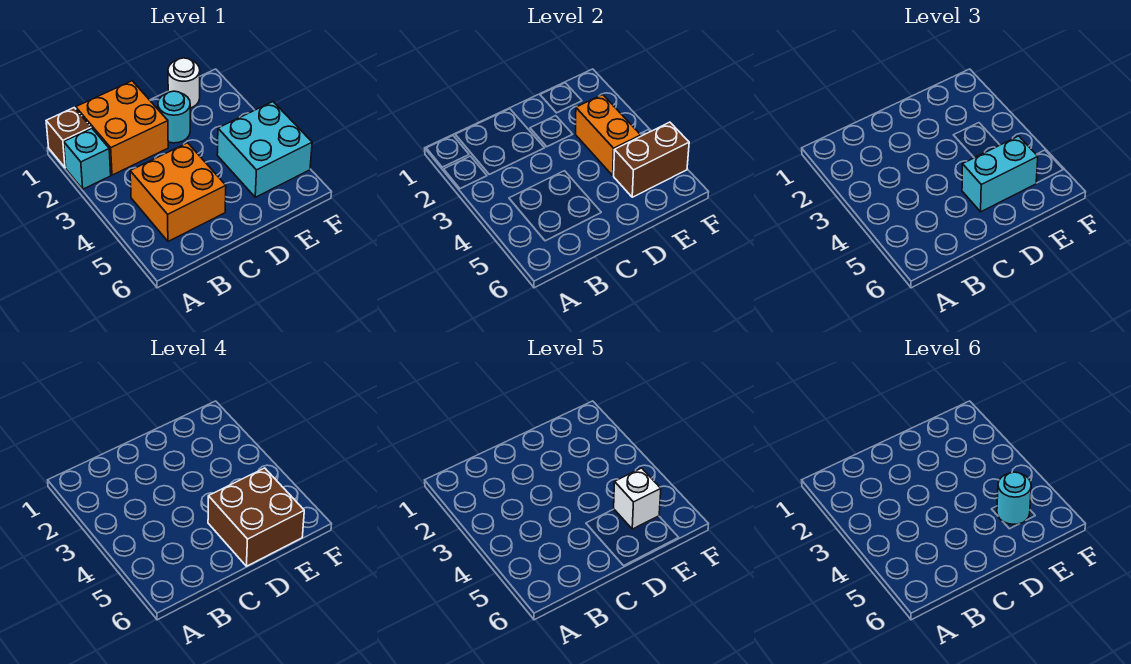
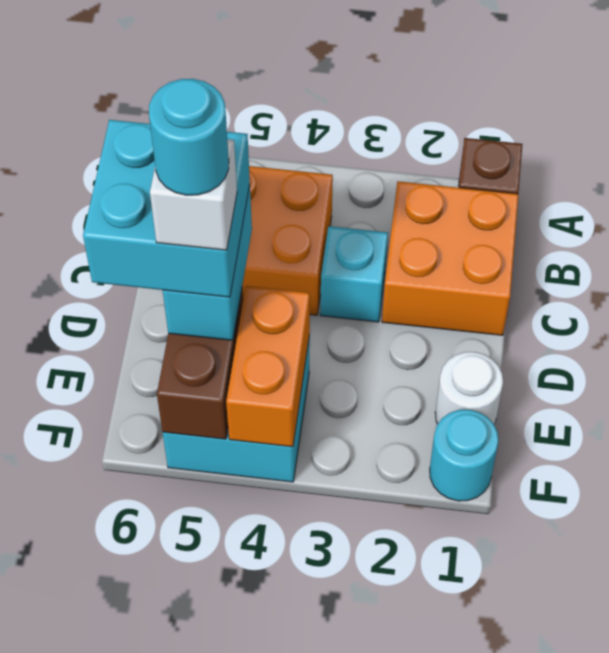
cyan 1x1 brick [64,128,111,189] -> cyan 1x1 brick moved to [320,226,388,322]
cyan 1x1 round brick [158,91,190,143] -> cyan 1x1 round brick moved to [430,410,498,501]
brown 2x2 brick [208,468,304,566] -> cyan 2x2 brick [83,120,250,297]
orange 1x2 brick [576,95,641,175] -> orange 1x2 brick turned to [226,286,310,447]

